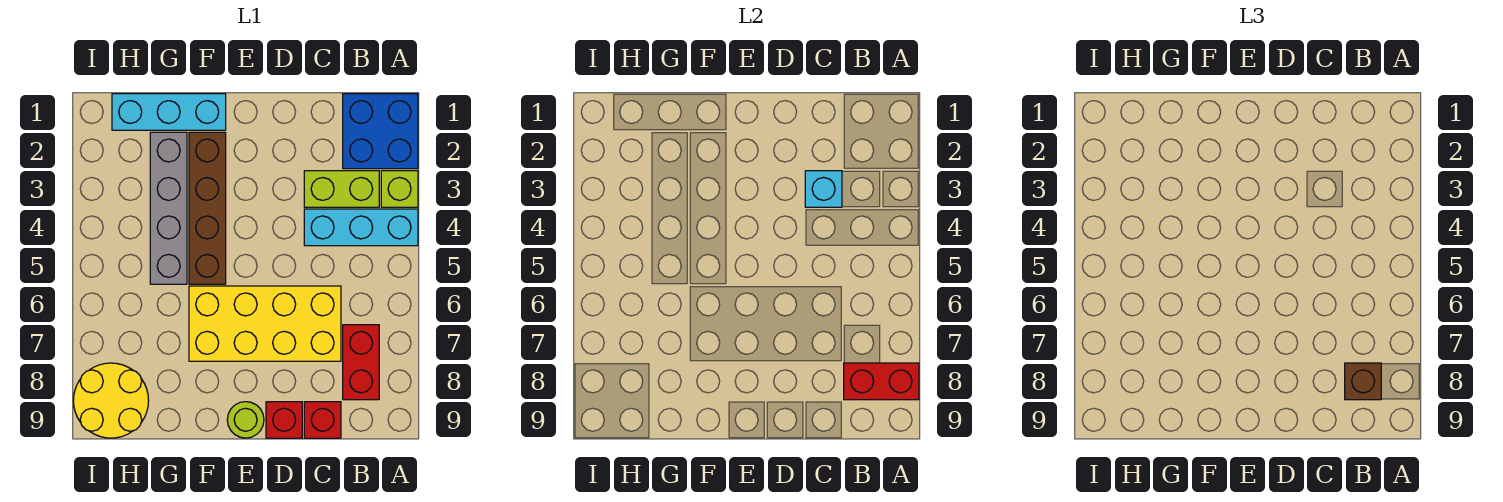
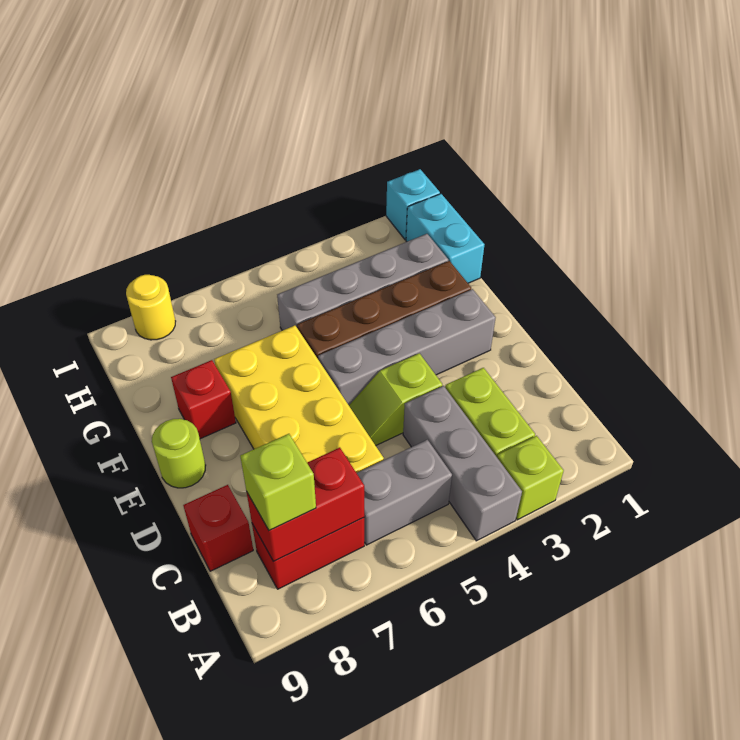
blue 2x2 brick [343,94,418,169] -> none
cyan 1x3 brick [304,209,418,246] -> grey 1x3 brick [403,386,522,541]
red 1x2 brick [844,363,919,400] -> red 1x2 brick turned to [246,448,364,562]
none -> grey 1x2 brick [357,440,452,545]
brown 1x1 brick [1345,363,1381,400] -> lime 1x1 brick [240,434,316,531]
cyan 1x1 brick [805,171,842,207] -> cyan 1x1 brick moved to [386,169,440,240]
none -> lime 1x2 slope [349,353,442,446]
red 1x1 brick [266,402,302,438] -> red 1x1 brick moved to [171,360,236,439]
none -> grey 1x4 brick [318,289,496,405]
cyan 1x3 brick [112,94,226,130] -> cyan 1x2 brick [406,194,484,283]
yellow 2x2 round brick [73,363,149,438] -> yellow 1x1 round brick [126,275,176,340]

